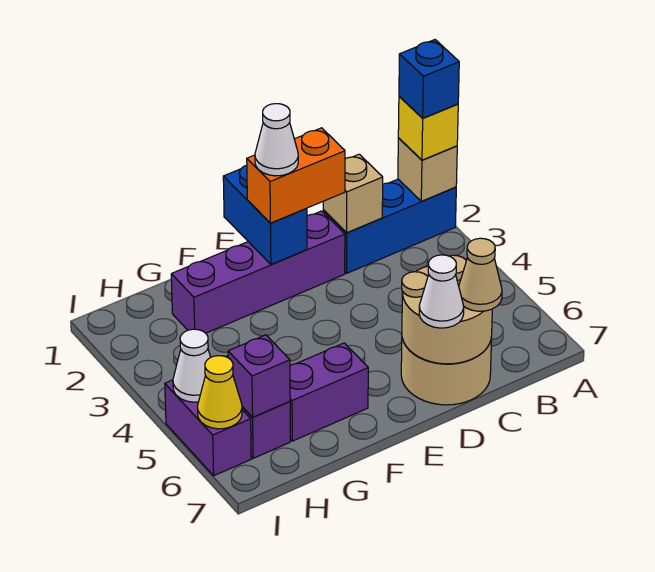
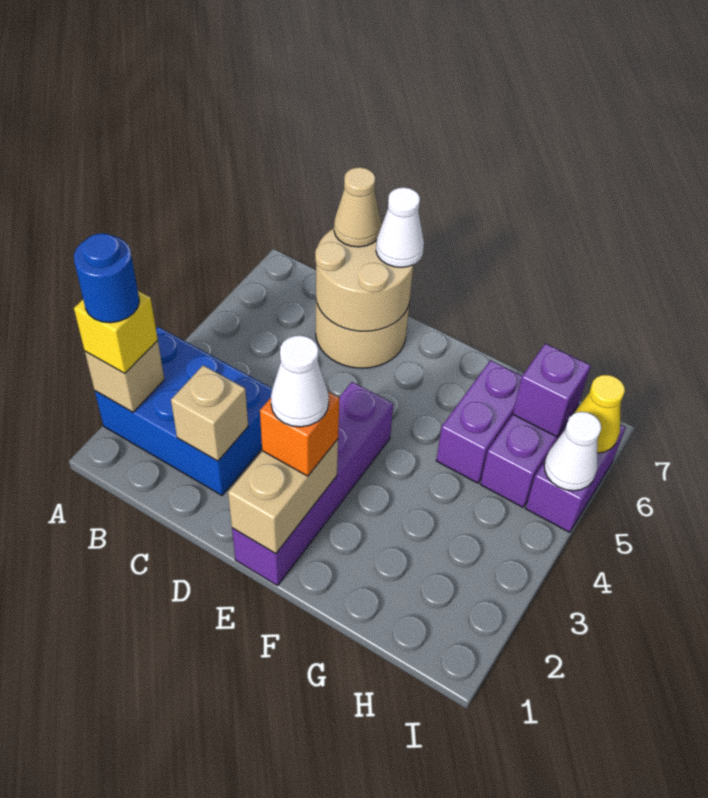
blue 1x3 brick [324,179,456,273] -> blue 2x3 brick [95,327,272,495]
blue 1x1 brick [399,40,459,118] -> blue 1x1 round brick [74,233,139,323]
purple 1x4 brick [171,211,345,333] -> purple 1x4 brick turned to [232,382,393,586]
orange 1x2 brick [247,128,345,223] -> orange 1x1 brick [260,392,340,476]
blue 1x2 brick [223,165,307,264] -> tan 1x2 brick [228,439,338,554]
purple 1x2 brick [290,343,368,441] -> purple 1x2 brick turned to [436,360,522,483]

